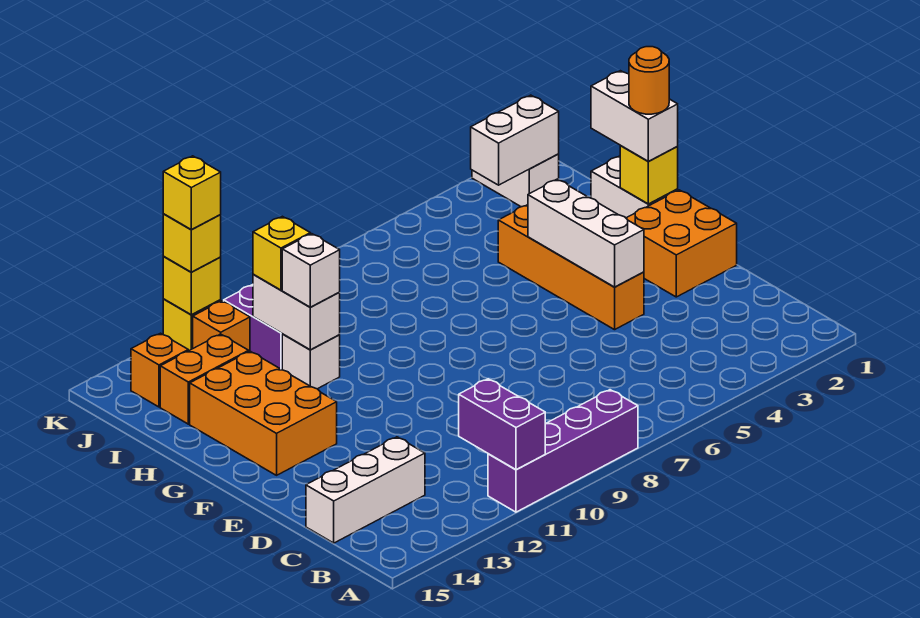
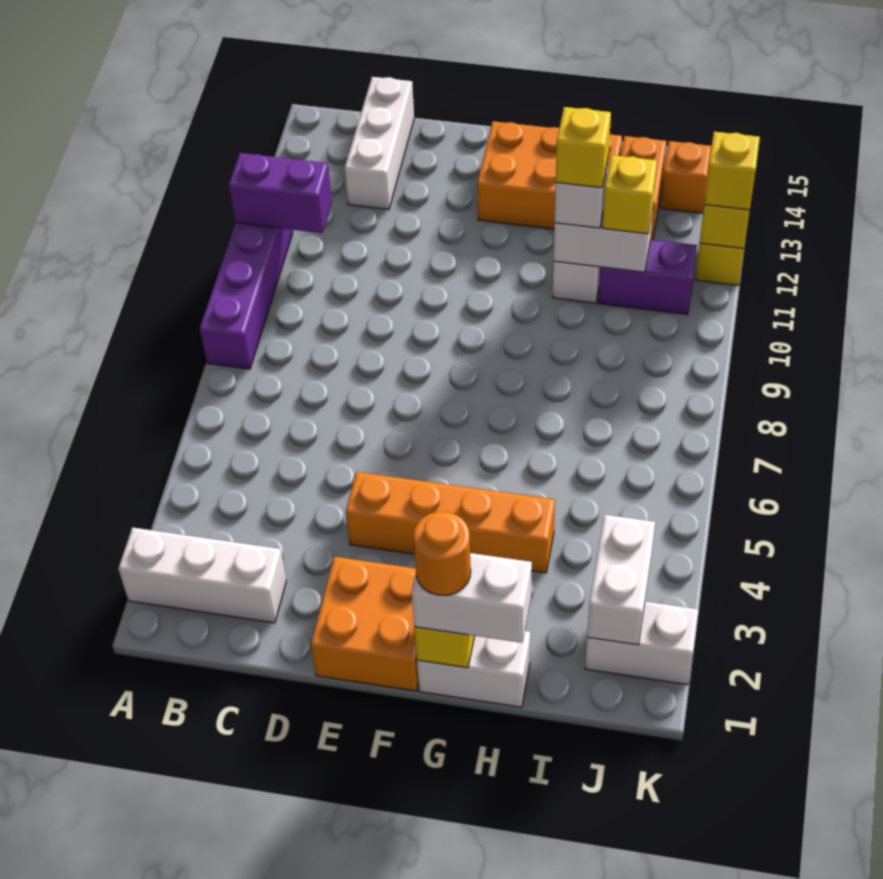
white 1x3 brick [528,179,644,287] -> white 1x3 brick moved to [118,527,286,623]
orange 1x1 brick [193,301,250,351] -> none
yellow 1x1 brick [163,156,221,230] -> yellow 1x1 brick moved to [556,107,611,188]

